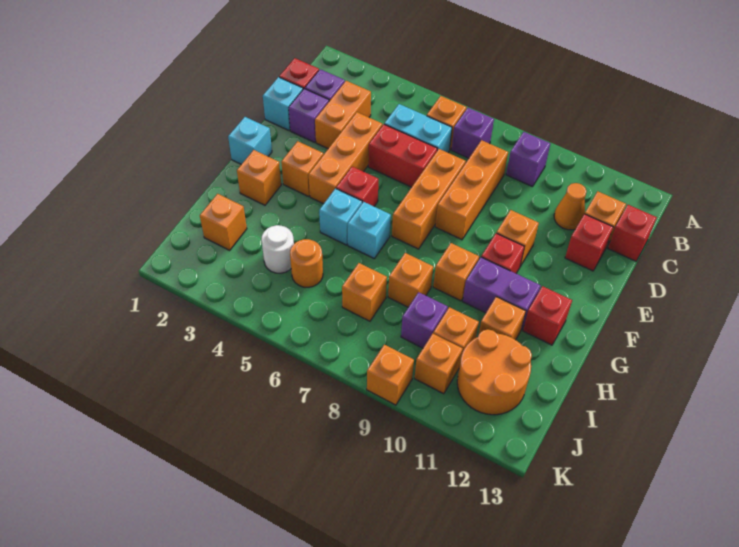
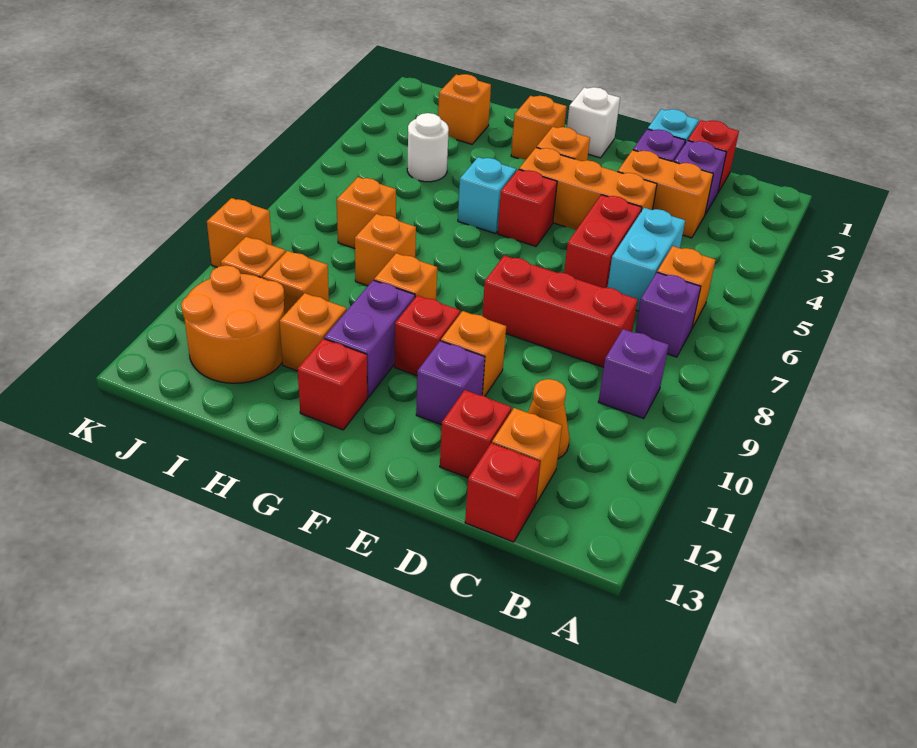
orange 1x3 brick [435,140,508,240] -> red 1x3 brick [482,256,638,367]
orange 1x3 brick [392,149,466,249] -> none
cyan 1x1 brick [228,117,272,164] -> white 1x1 brick [567,87,620,158]
cyan 1x1 brick [348,202,391,258] -> none
orange 1x1 round brick [290,239,323,287] -> none
purple 1x1 brick [401,292,448,348] -> purple 1x1 brick moved to [416,341,485,425]

